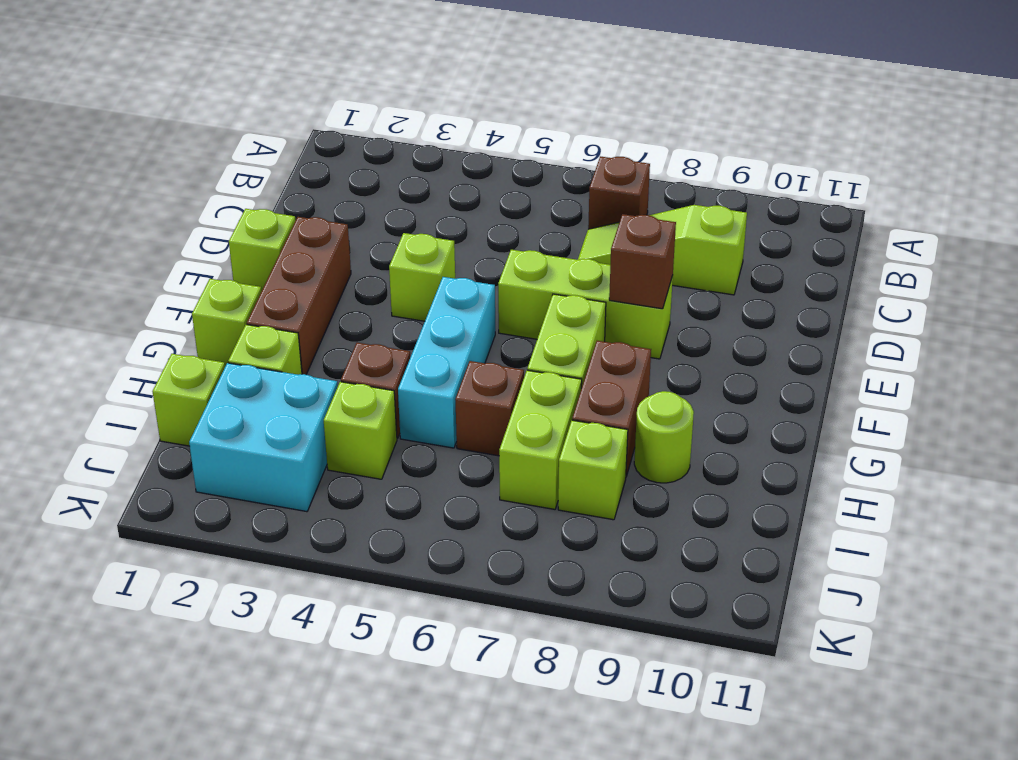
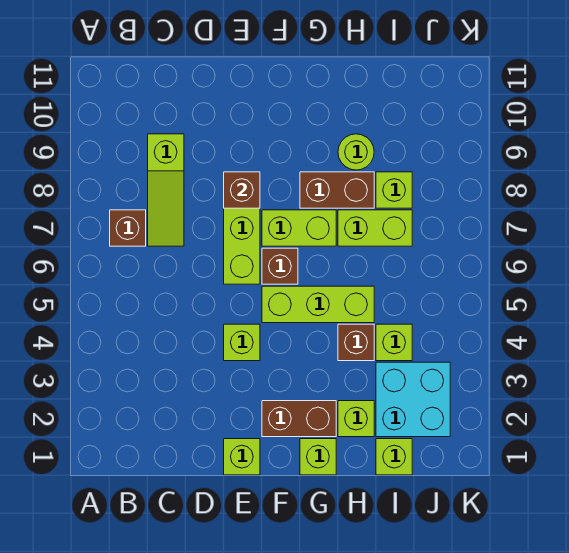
brown 1x3 brick [247,217,351,375] -> brown 1x2 brick [262,401,336,437]
cyan 1x3 brick [398,277,495,448] -> lime 1x3 brick [262,286,374,323]
brown 1x1 brick [455,361,524,456] -> brown 1x1 brick moved to [262,248,298,284]

